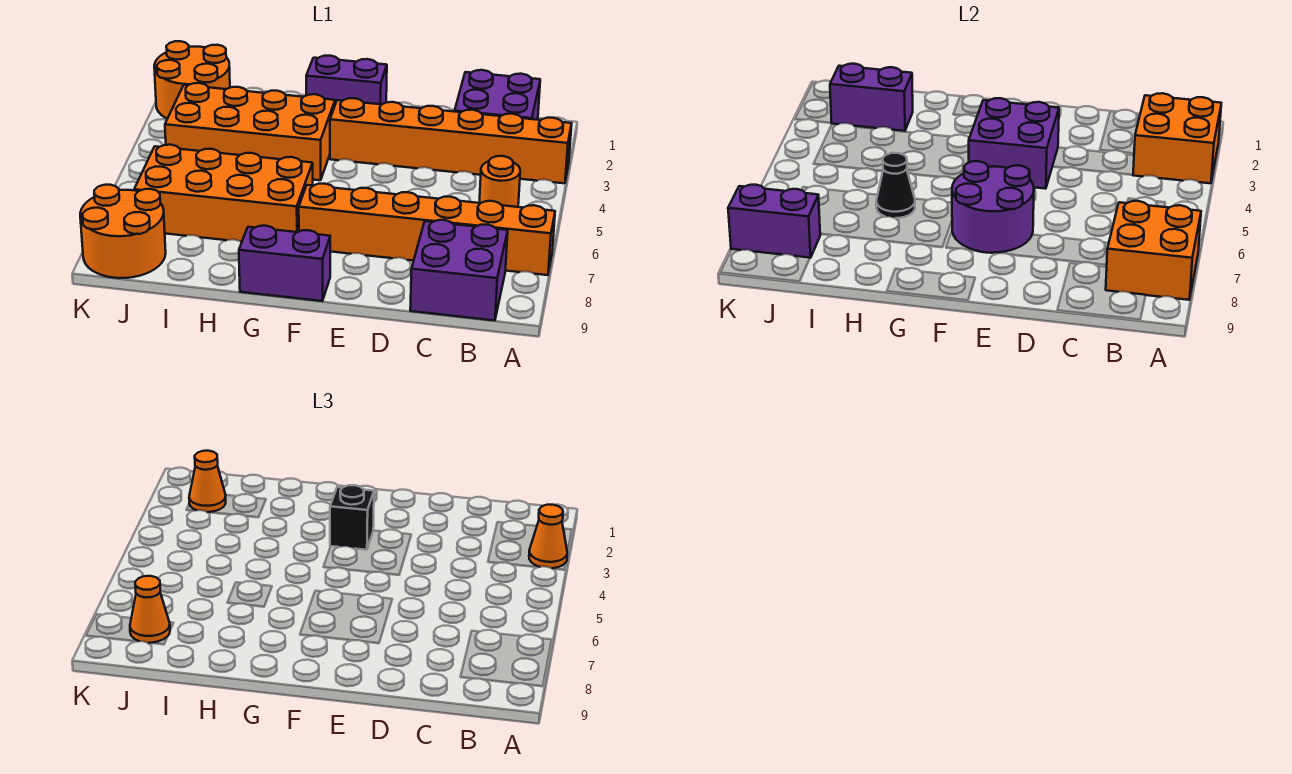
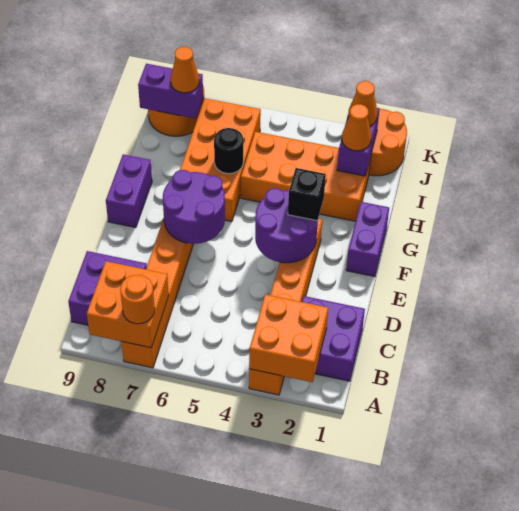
orange 1x1 cone [529,505,567,568] -> orange 1x1 cone moved to [342,104,372,151]
orange 1x1 round brick [479,156,520,207] -> orange 1x1 round brick moved to [120,275,155,324]
purple 2x2 brick [969,98,1059,189] -> purple 2x2 round brick [255,188,318,263]
orange 2x4 brick [165,83,335,180] -> orange 2x4 brick turned to [241,132,371,221]
black 1x1 cone [876,153,915,218] -> black 1x1 round brick [214,128,243,174]
purple 1x2 brick [728,185,820,258] -> purple 1x2 brick turned to [138,64,203,119]

